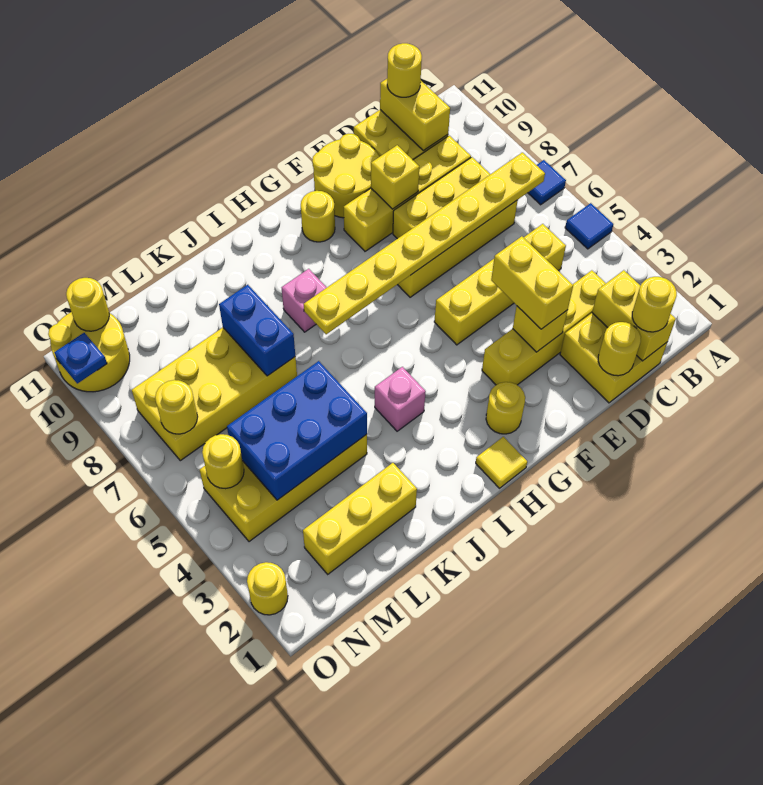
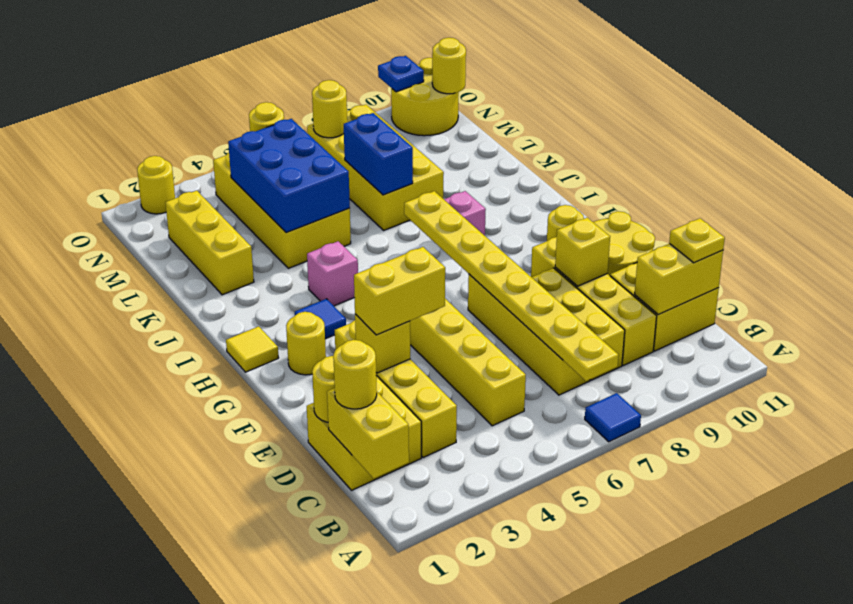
blue 1x1 tile [565,203,613,249] -> blue 1x1 tile moved to [295,299,346,339]
yellow 1x2 brick [592,270,676,361] -> yellow 1x2 brick turned to [327,388,409,478]
yellow 1x1 round brick [387,43,422,97] -> yellow 1x1 plate [669,218,725,263]
blue 1x2 brick [219,285,295,376] -> blue 1x2 brick turned to [344,113,413,195]

